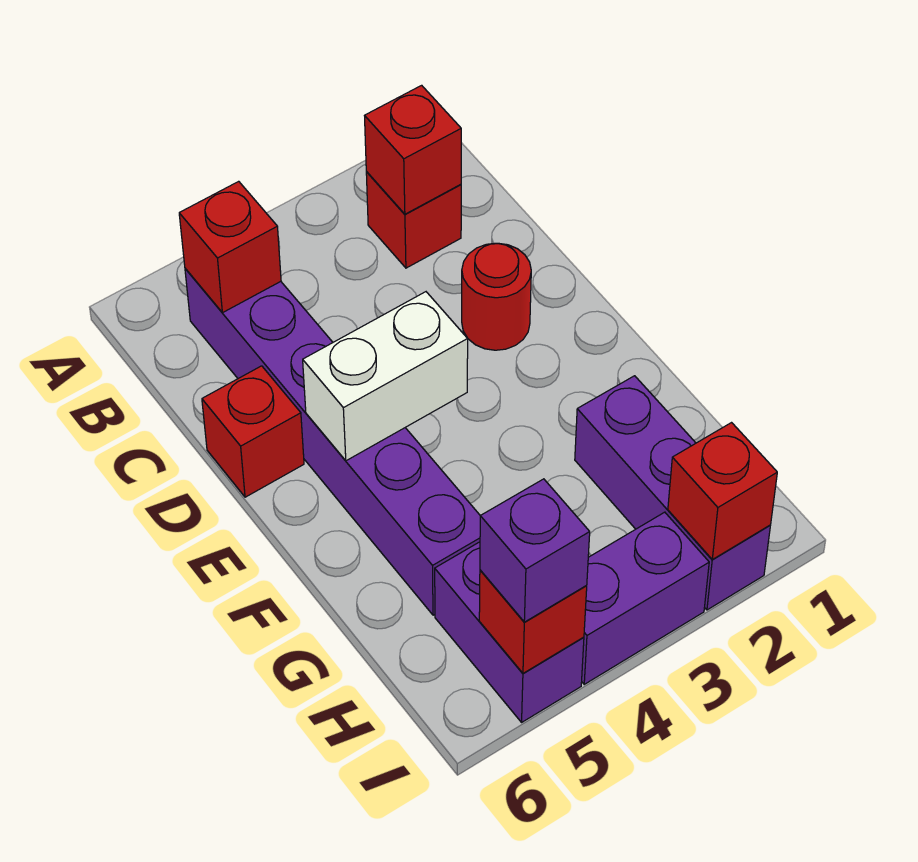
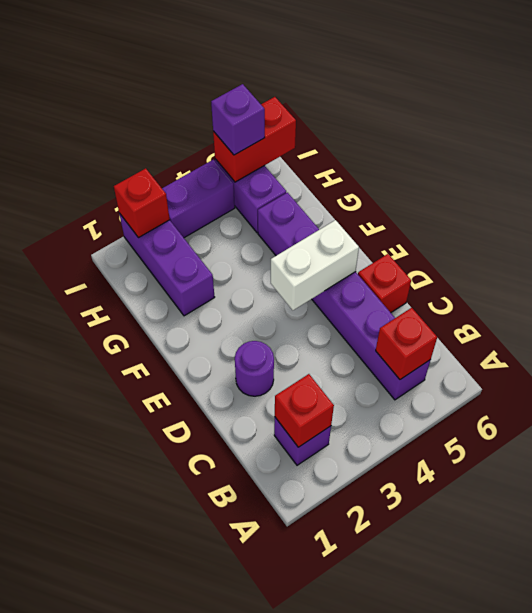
red 1x1 brick [366,172,461,268] -> purple 1x1 brick [274,418,331,465]
red 1x1 round brick [462,243,531,350] -> purple 1x1 round brick [235,341,274,396]
red 1x1 brick [479,570,587,673] -> red 1x2 brick [213,97,296,182]

